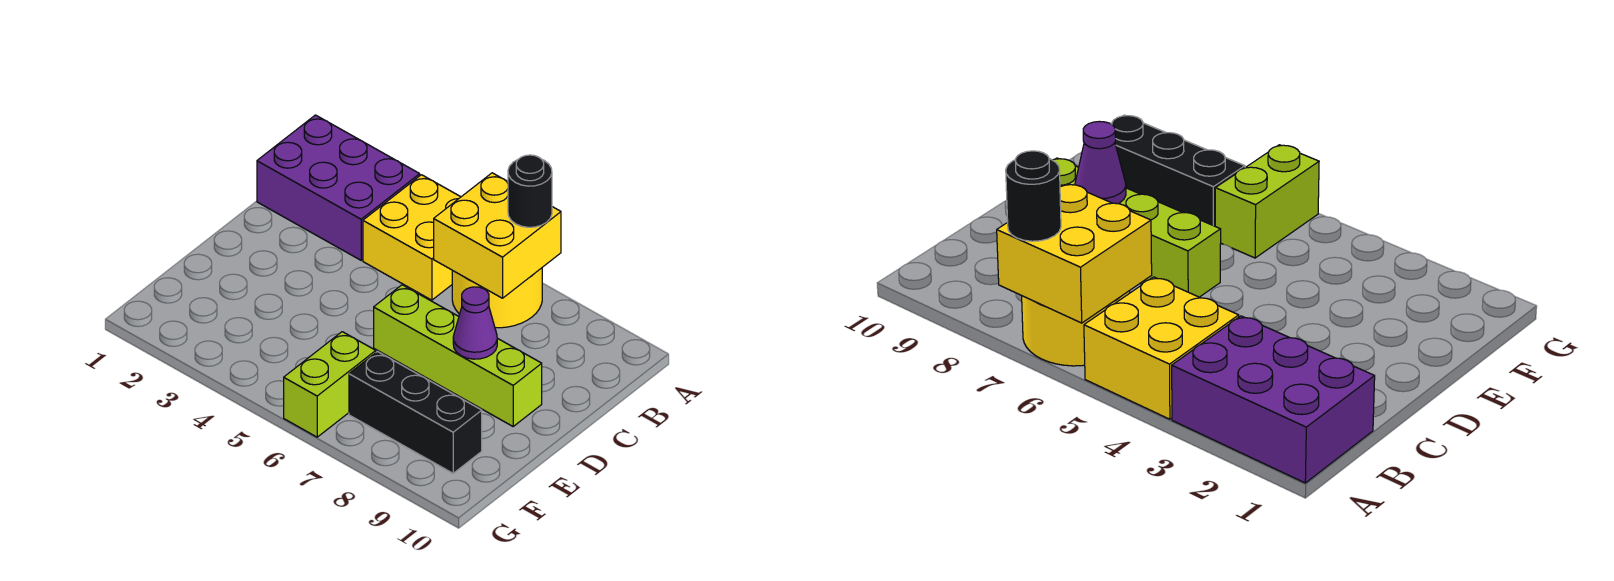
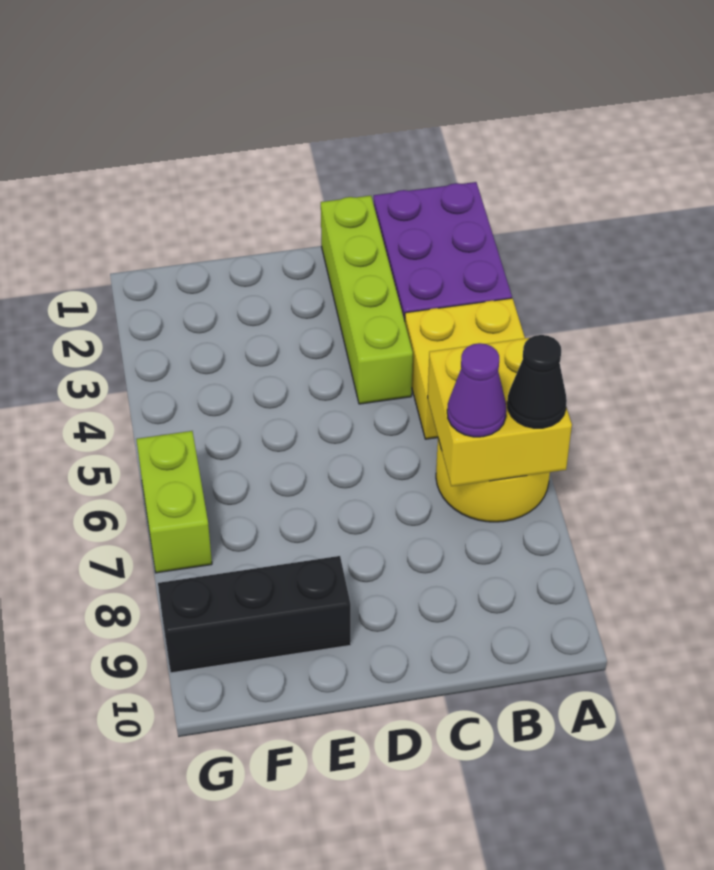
black 1x1 round brick [508,155,552,227] -> black 1x1 cone [507,335,567,428]
lime 1x4 brick [374,285,542,426] -> lime 1x4 brick moved to [321,196,413,404]
purple 1x1 cone [453,287,497,359] -> purple 1x1 cone moved to [447,343,506,437]
lime 1x2 brick [284,332,376,437] -> lime 1x2 brick turned to [136,431,212,573]
black 1x3 brick [349,352,482,473] -> black 1x3 brick turned to [158,556,351,673]

